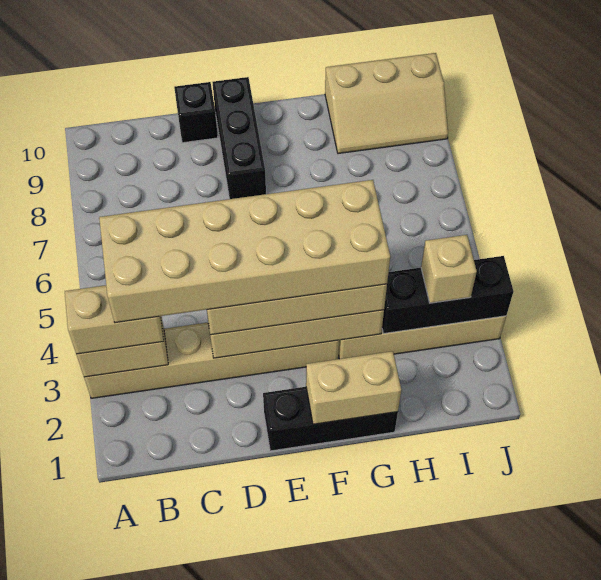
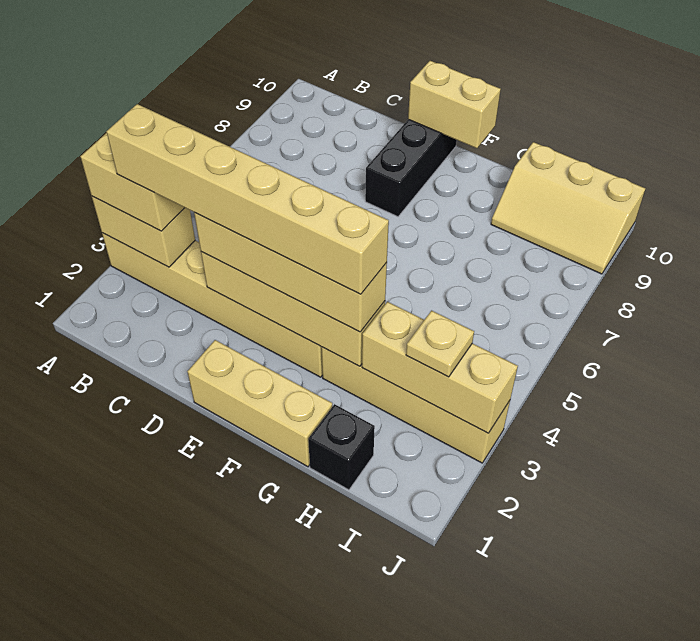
tan 2x6 brick [99,180,390,323] -> tan 1x6 brick [107,104,389,294]
black 1x1 brick [174,82,218,143] -> black 1x1 brick moved to [308,404,375,490]
black 1x3 brick [263,387,398,451] -> tan 1x3 brick [187,340,333,467]
tan 1x2 brick [306,351,401,424] -> tan 1x2 brick moved to [408,61,501,148]
black 1x3 brick [382,256,513,334] -> tan 1x3 brick [362,302,518,433]
tan 1x1 brick [421,235,477,303] -> tan 1x1 plate [406,311,474,377]

